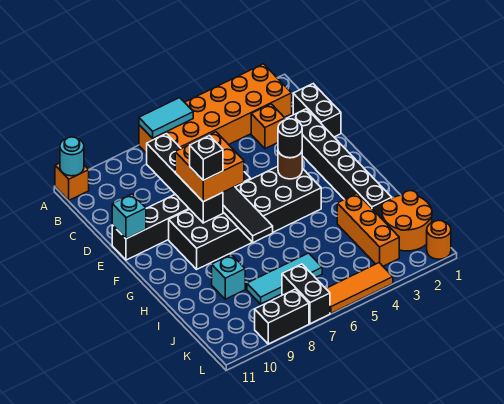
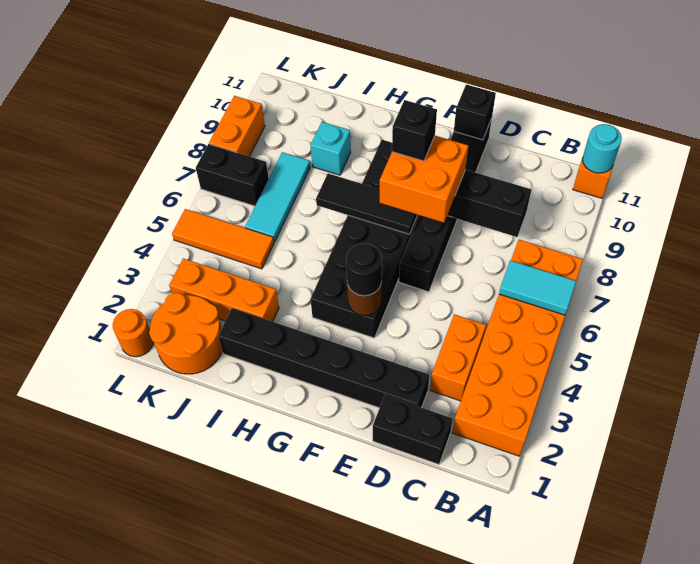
cyan 1x2 tile [139,98,193,138] -> cyan 1x2 tile turned to [499,260,576,315]
orange 1x1 brick [251,104,285,149] -> orange 1x2 brick [430,314,486,401]
cyan 1x1 brick [112,194,146,239] -> black 1x1 brick [454,84,496,140]
orange 1x3 tile [326,263,393,313] -> orange 1x3 tile turned to [172,209,274,269]
black 1x2 brick [255,289,309,344] -> orange 1x2 brick [209,96,265,156]

